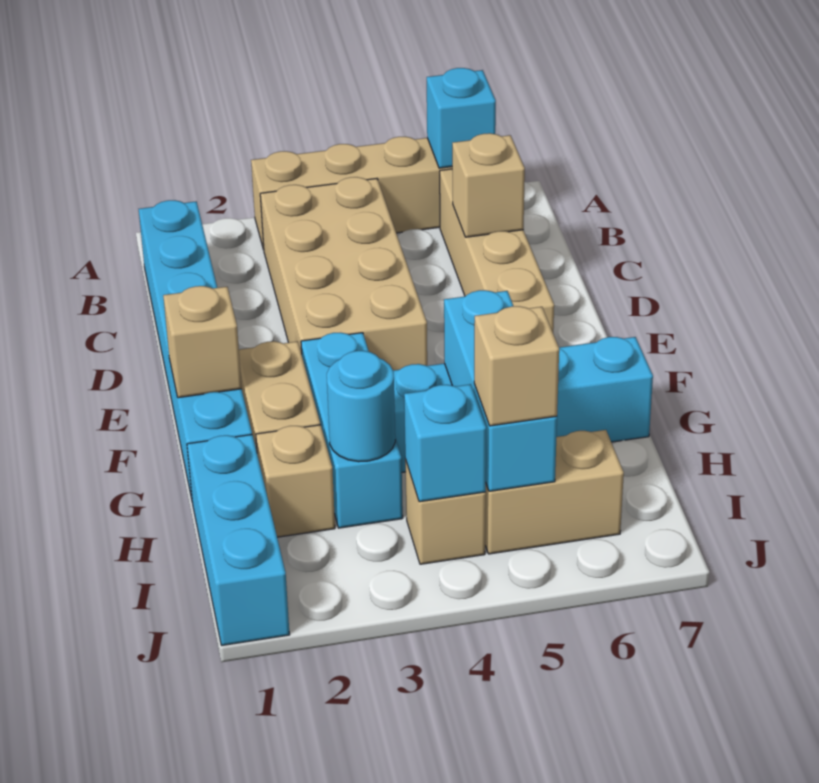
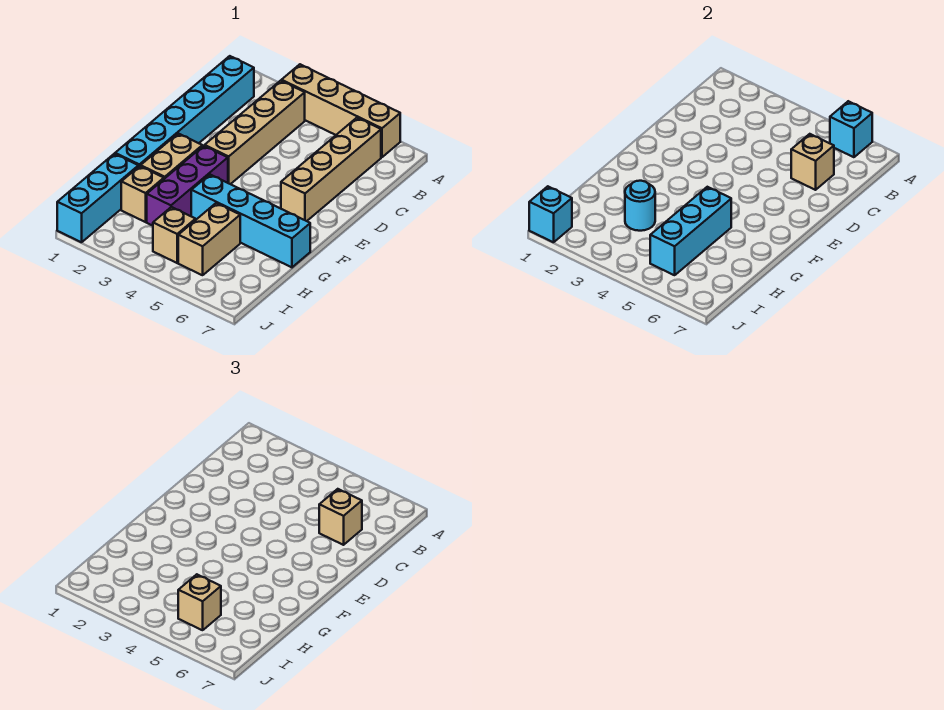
tan 2x4 brick [260,177,427,370] -> tan 1x4 brick [205,81,305,184]
tan 1x1 brick [163,286,242,398] -> tan 1x1 brick moved to [319,489,362,545]
cyan 1x3 brick [301,333,403,528] -> purple 1x3 brick [147,146,228,226]
cyan 1x1 brick [404,384,486,502] -> cyan 1x1 brick moved to [529,186,572,242]
tan 1x2 brick [485,430,624,554] -> tan 1x2 brick turned to [178,203,240,275]

